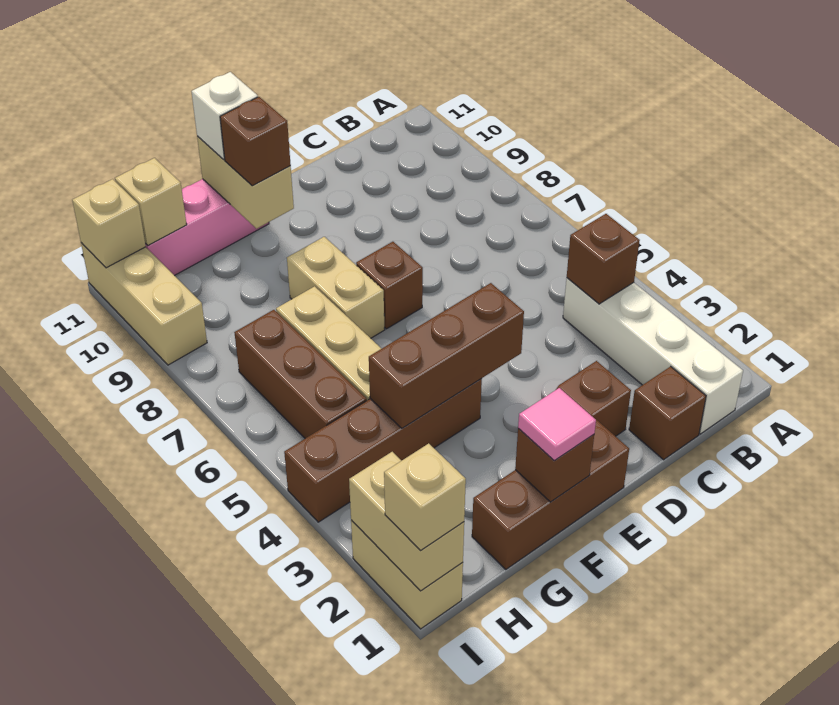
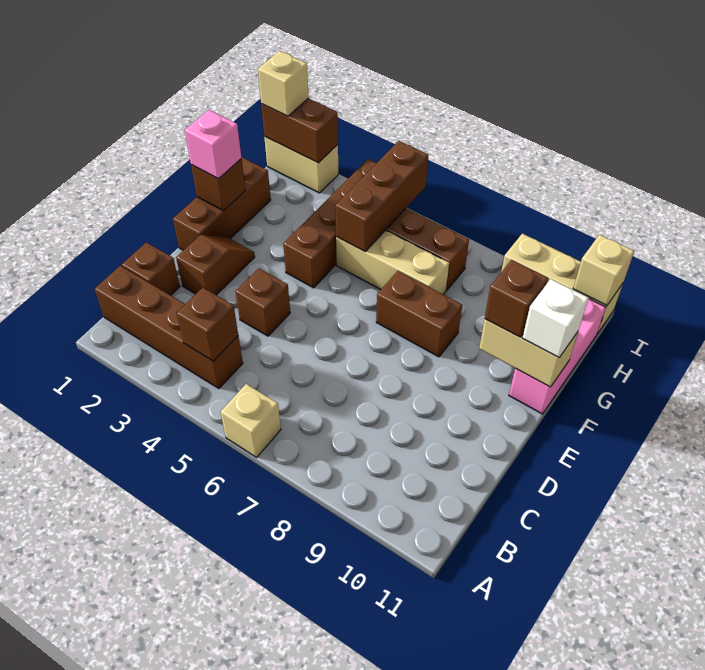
white 1x4 brick [563,278,743,434] -> brown 1x4 brick [95,266,243,389]
brown 1x3 brick [369,283,524,428] -> brown 1x3 brick moved to [335,141,428,252]
brown 1x1 brick [356,242,423,329] -> brown 1x1 brick moved to [236,268,290,336]
pink 1x1 tile [518,388,596,461] -> pink 1x1 brick [185,110,241,179]
tan 1x2 brick [287,237,385,338] -> brown 1x2 brick [376,271,462,357]
tan 1x1 brick [115,158,187,246] -> tan 1x1 brick moved to [221,384,281,457]
tan 1x2 brick [349,452,464,591] -> brown 1x2 brick [261,98,338,163]

